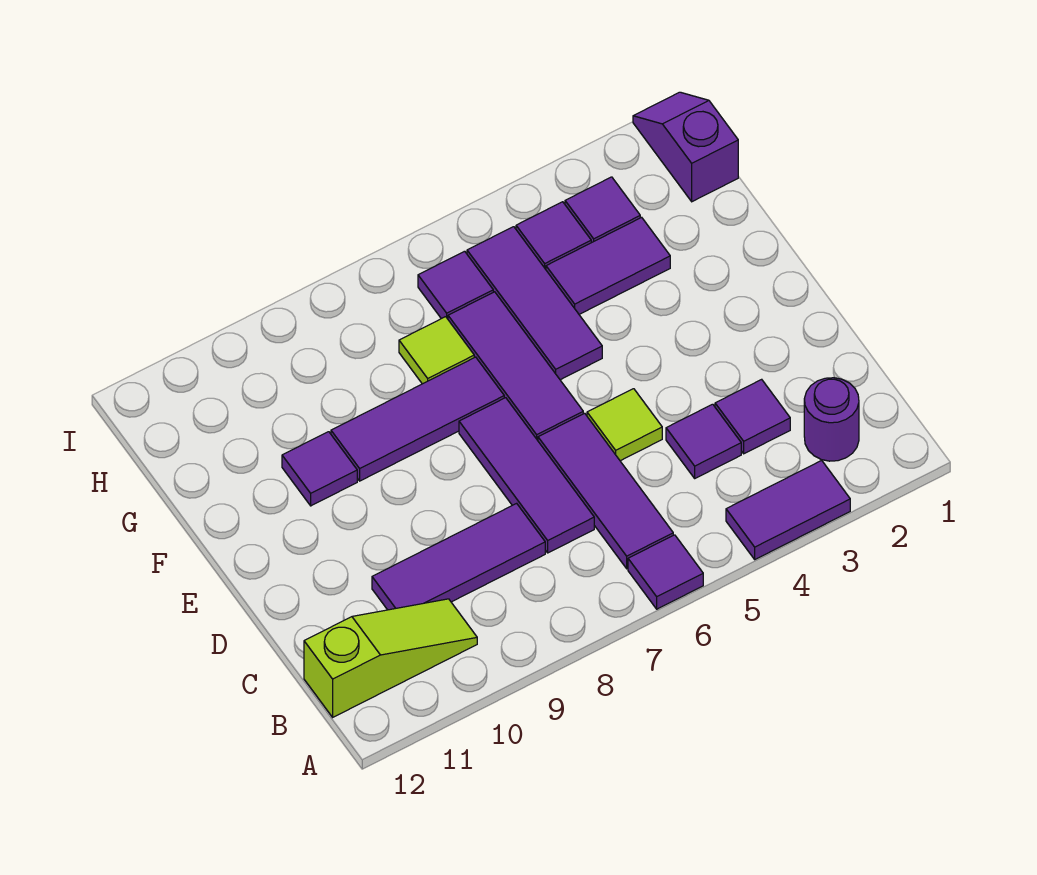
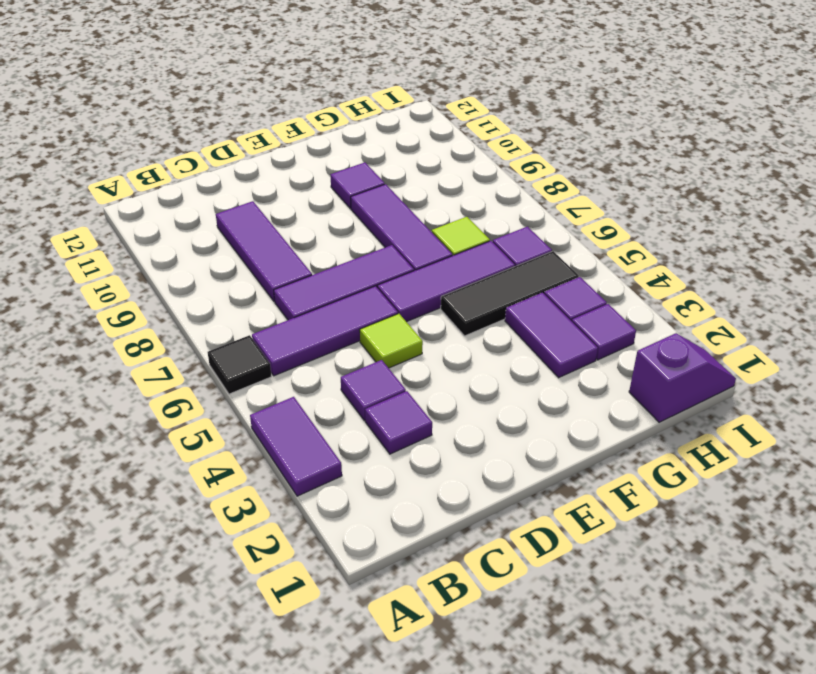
purple 1x1 tile [628,535,703,609] -> black 1x1 tile [208,335,271,394]
purple 1x1 round brick [804,378,859,461] -> none
lime 1x3 slope [304,599,477,717] -> none
purple 1x3 tile [467,227,602,380] -> black 1x3 tile [441,251,579,336]

